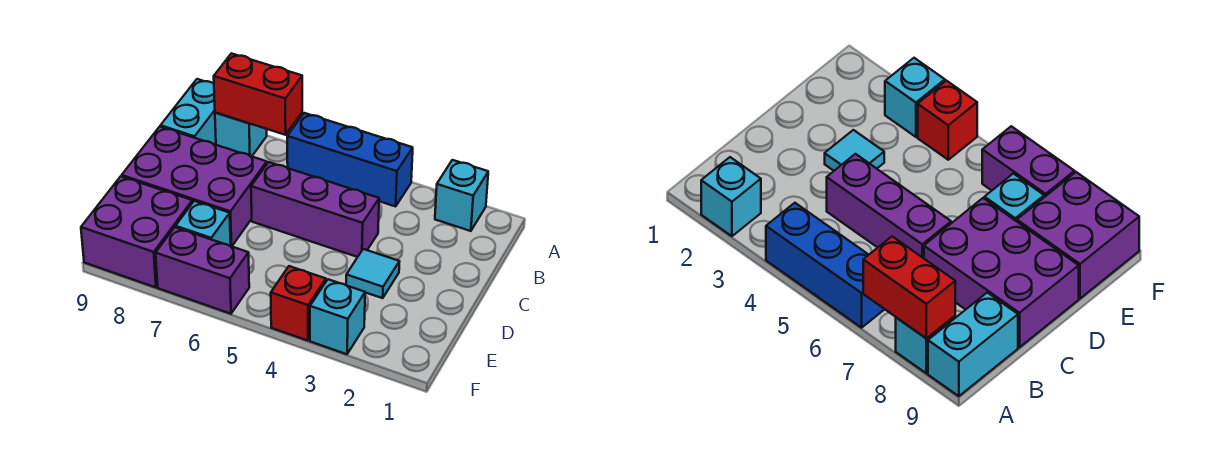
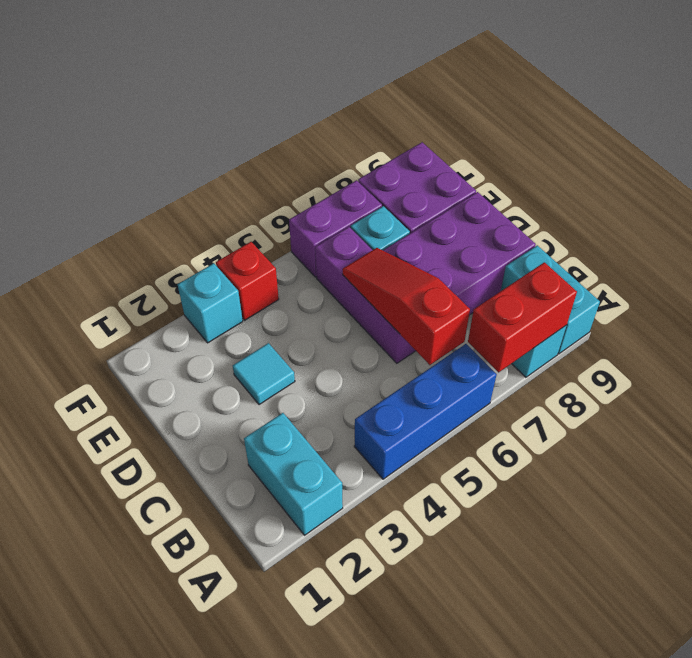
cyan 1x1 brick [435,160,488,231] -> cyan 1x2 brick [244,413,343,535]
none -> red 1x3 slope [343,248,470,365]
purple 1x3 brick [251,162,379,257] -> purple 1x3 brick turned to [315,227,416,363]

